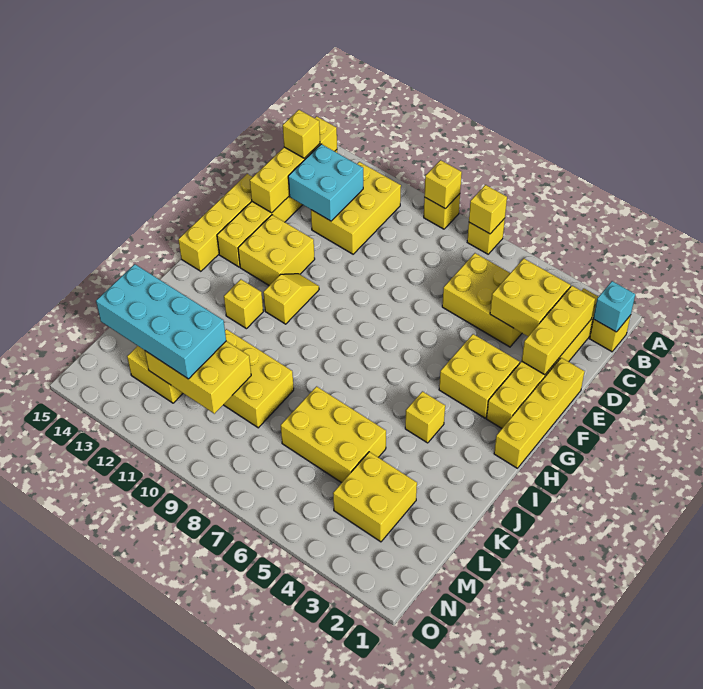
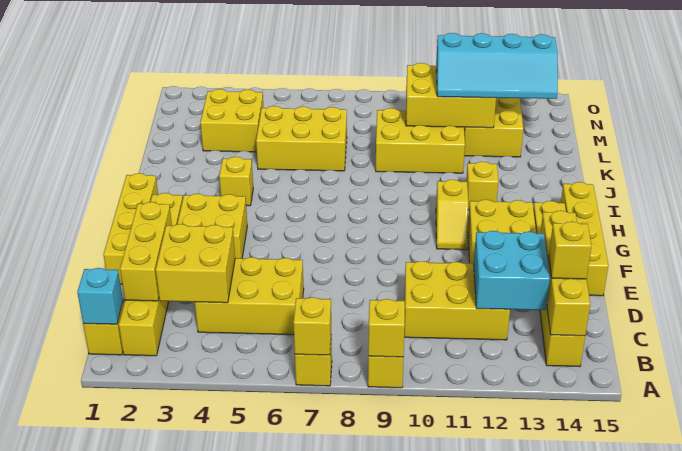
yellow 2x3 brick [311,162,401,254] -> yellow 2x3 brick turned to [404,261,510,340]
cyan 2x4 brick [96,264,226,379] -> cyan 2x4 slope [436,33,558,99]

